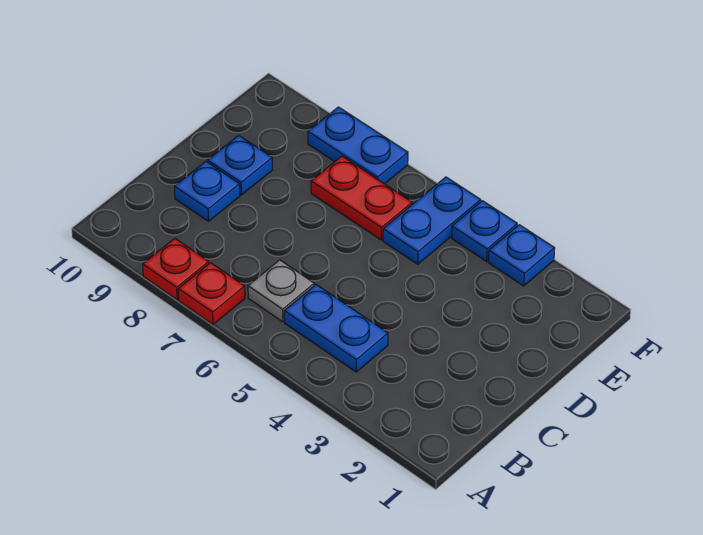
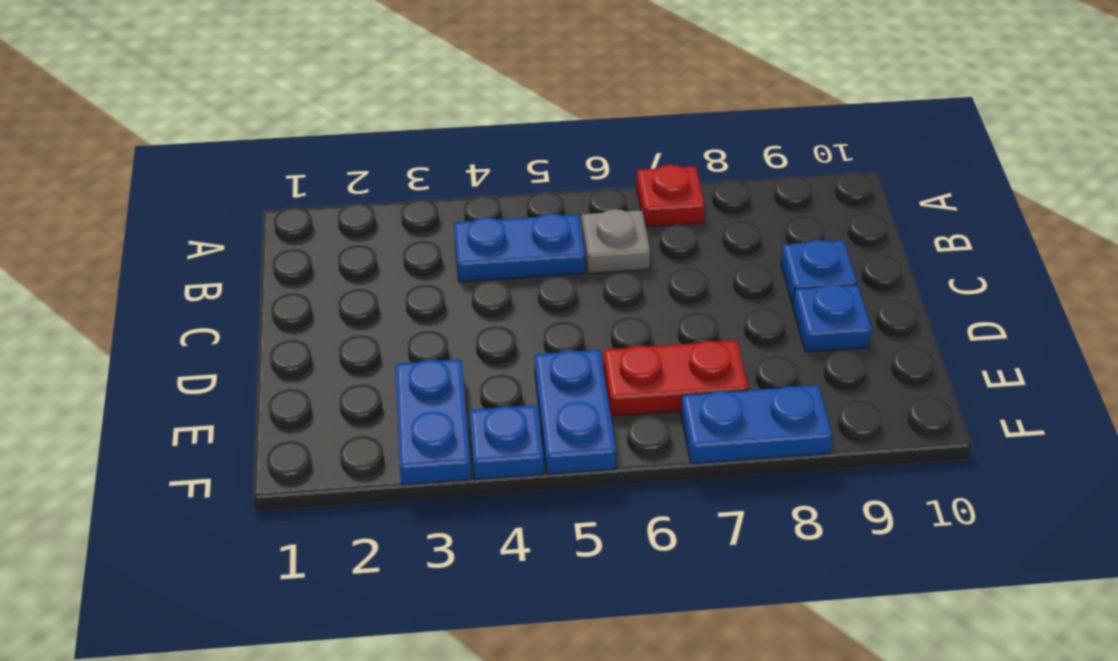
red 1x1 plate [143,238,209,300] -> none
blue 1x1 plate [488,225,555,286] -> blue 1x2 plate [396,359,471,485]

